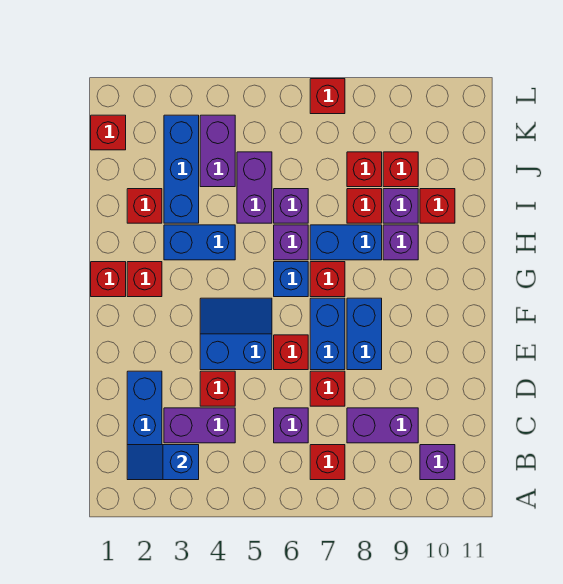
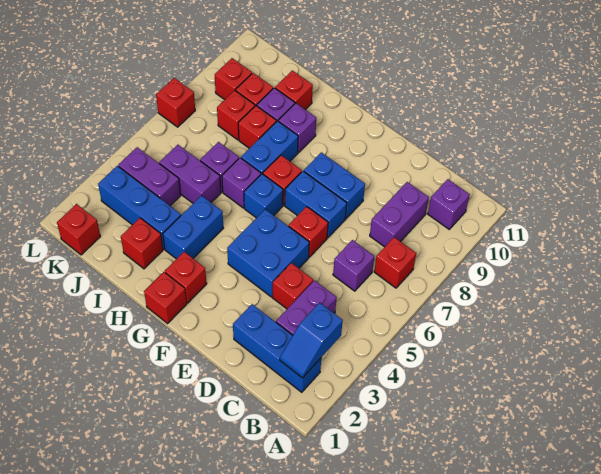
red 1x1 brick [310,371,345,406] -> red 1x1 brick moved to [215,58,252,100]
blue 2x2 slope [200,298,272,370] -> blue 2x2 brick [227,209,309,297]

